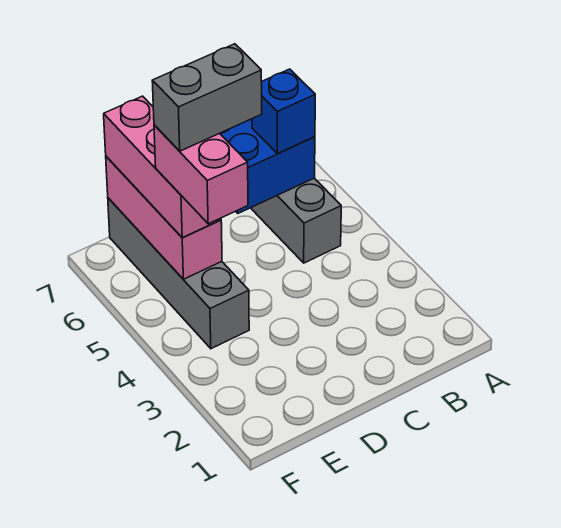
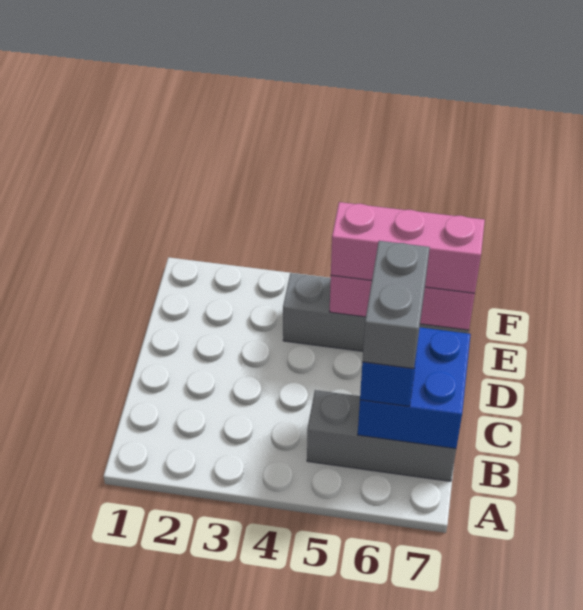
grey 1x2 brick [152,44,262,151] -> grey 1x2 brick moved to [362,241,430,369]
pink 1x2 brick [154,125,248,224] -> none

